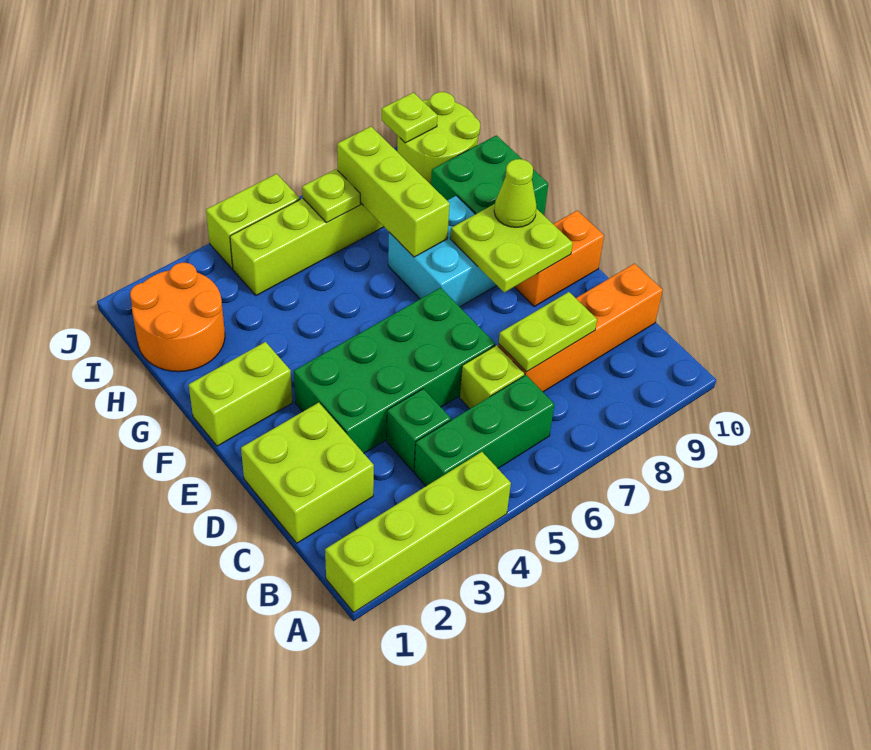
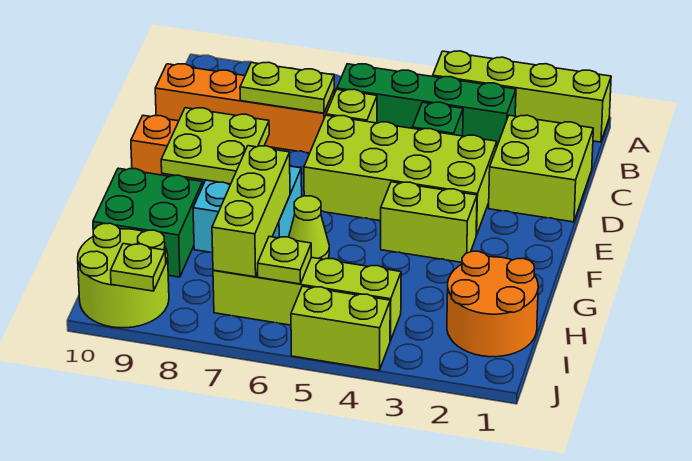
green 1x3 brick [415,375,554,486] -> green 1x4 brick [337,64,516,145]
green 2x4 brick [294,288,495,453] -> lime 2x4 brick [304,115,497,235]
lime 1x2 brick [189,342,292,446] -> lime 1x2 brick moved to [381,182,477,262]
lime 1x1 cone [494,159,537,227] -> lime 1x1 cone moved to [289,196,329,259]

